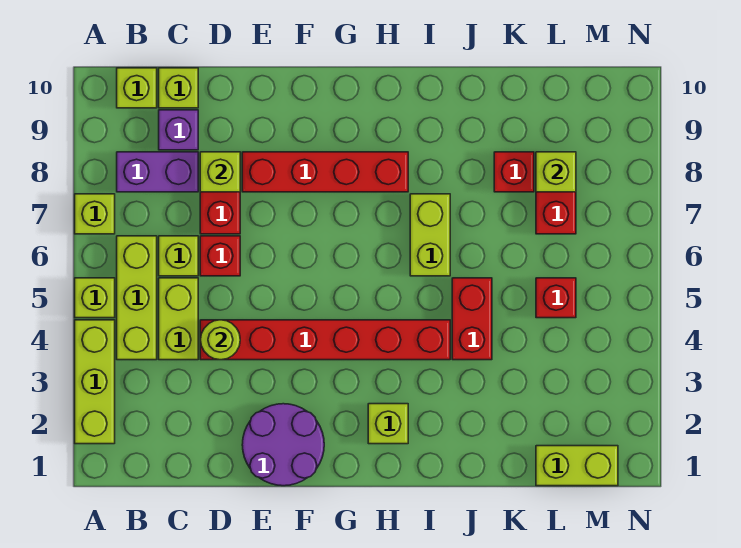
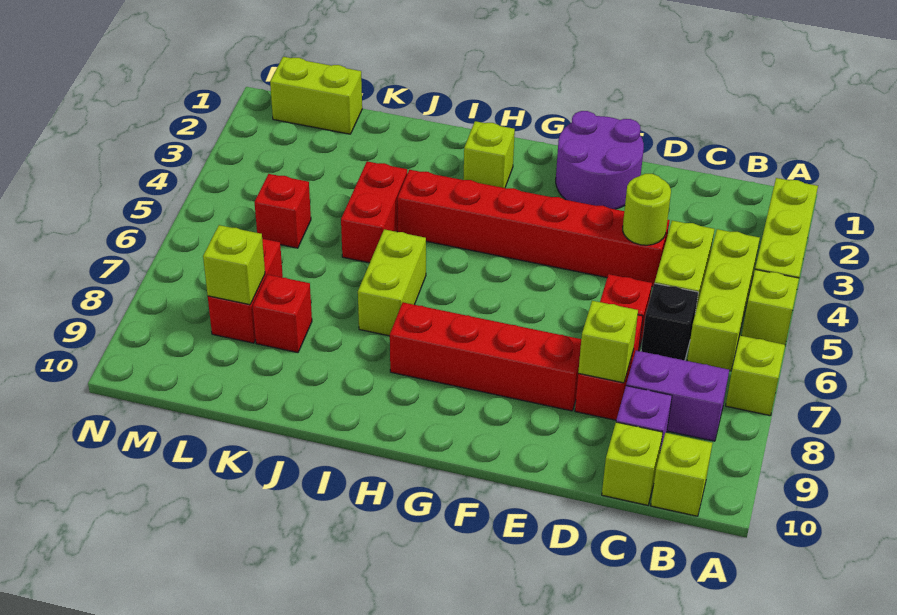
lime 1x1 brick [159,236,198,276] -> black 1x1 brick [641,283,698,360]

